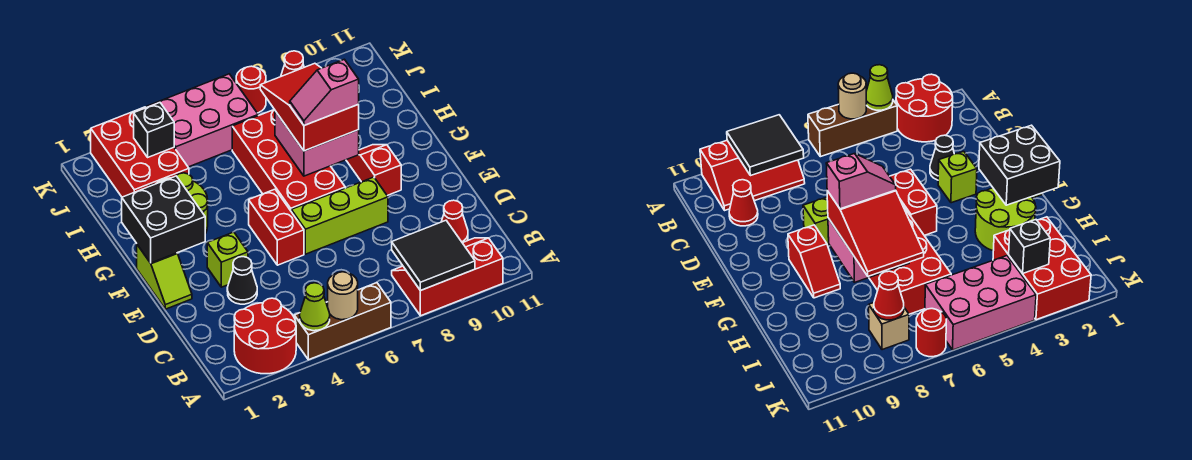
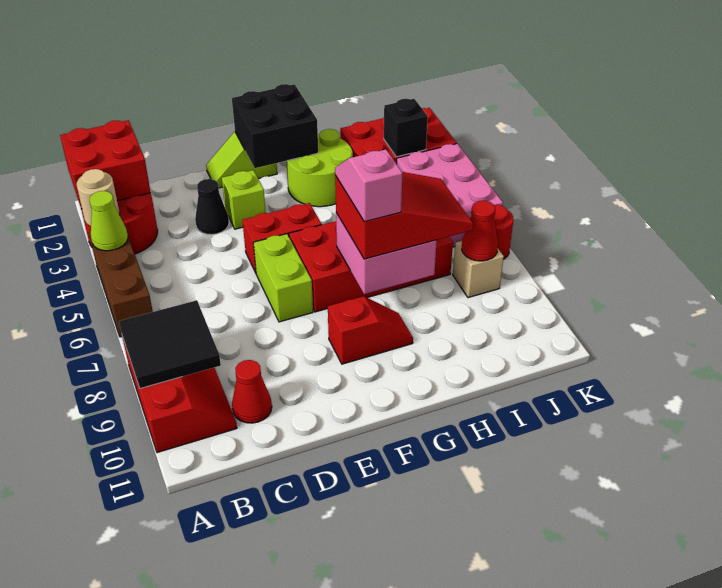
none -> red 2x2 brick [60,120,151,209]
tan 1x1 round brick [328,272,358,320] -> tan 1x1 round brick moved to [77,169,120,226]
lime 1x3 brick [291,177,388,254] -> lime 1x2 brick [253,234,313,322]

